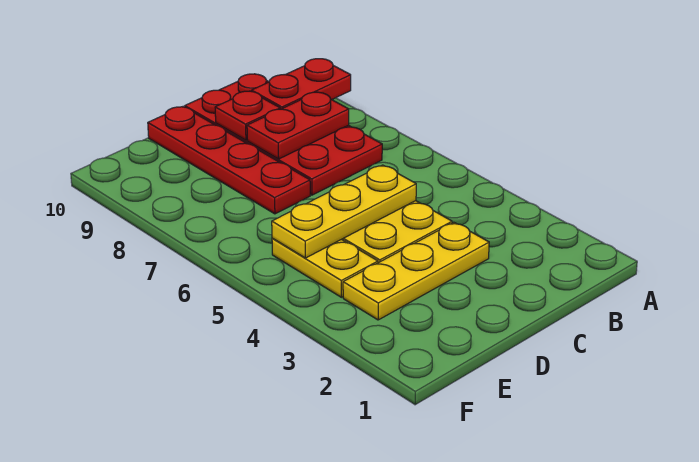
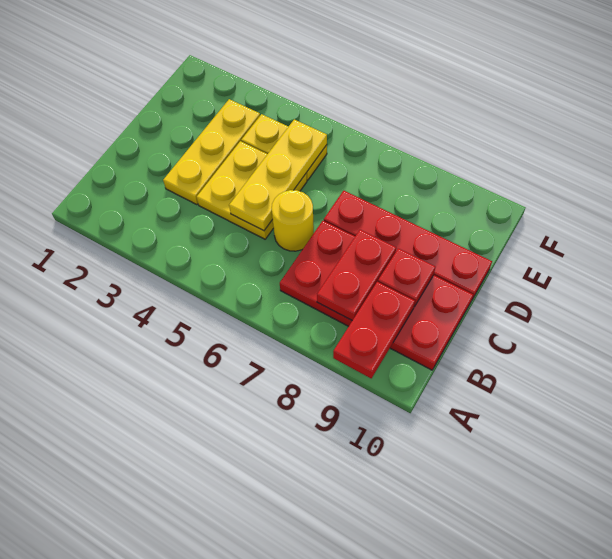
none -> yellow 1x1 round brick [272,190,314,251]

